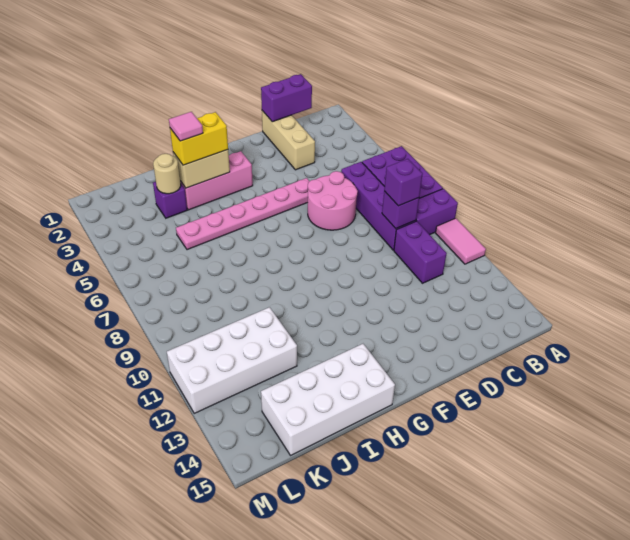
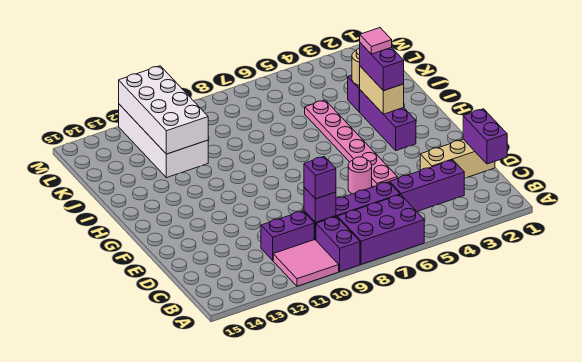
pink 1x2 tile [436,218,486,264] -> pink 2x2 tile [273,240,339,286]
none -> purple 1x3 brick [390,160,465,211]
pink 2x2 round brick [308,171,358,230] -> pink 1x1 round brick [348,157,372,194]
pink 1x3 brick [180,151,253,210] -> purple 1x3 brick [360,90,416,151]
yellow 1x2 brick [170,112,228,165] -> purple 1x2 brick [360,43,404,91]
white 2x4 brick [261,344,395,456] -> white 2x4 brick moved to [119,66,208,154]

